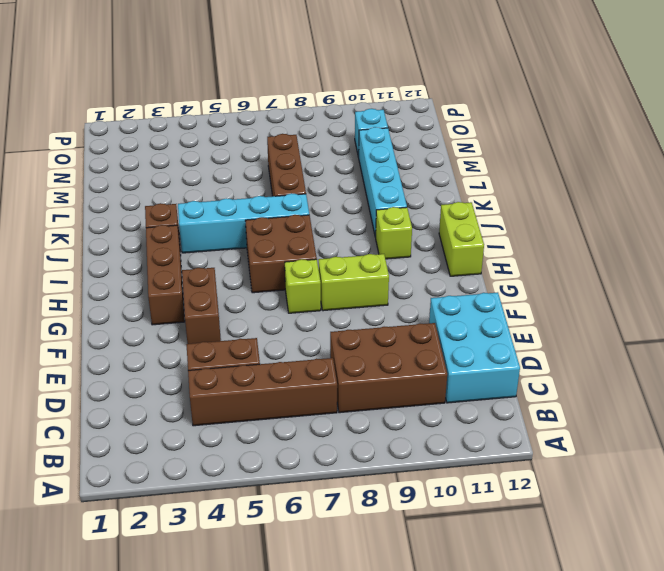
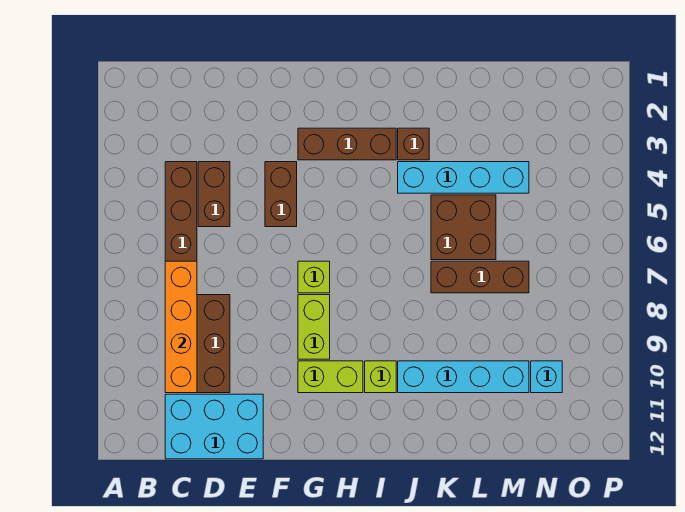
none -> orange 1x4 brick [165,261,197,393]
brown 1x2 brick [182,268,221,344] -> brown 1x2 brick turned to [265,162,297,227]
brown 2x2 brick [245,215,317,293] -> brown 2x2 brick moved to [431,195,496,260]
lime 1x2 brick [439,202,484,276] -> lime 1x2 brick moved to [298,361,363,393]
cyan 1x4 brick [178,193,309,253] -> cyan 1x4 brick turned to [398,162,529,193]

